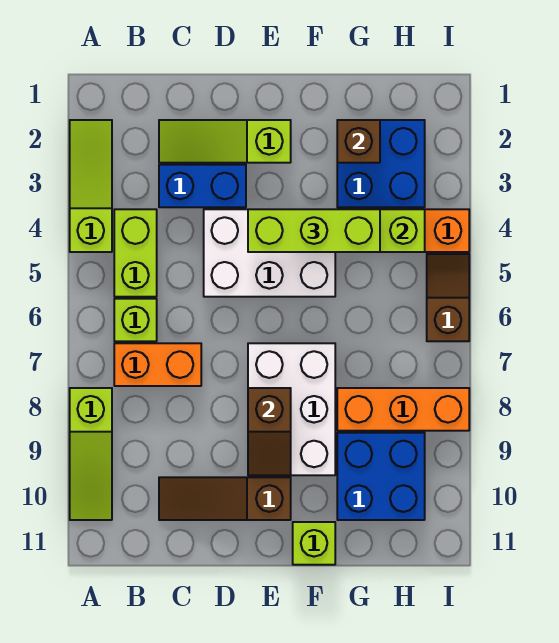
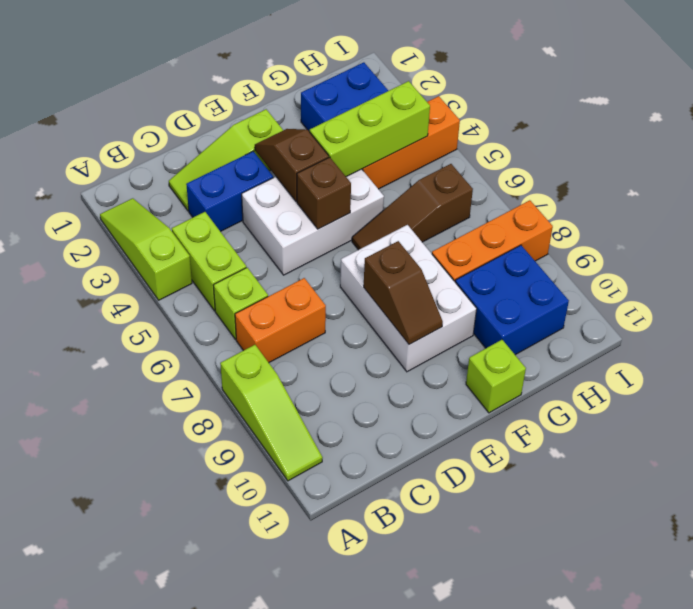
brown 1x3 slope [159,477,291,520] -> brown 1x3 slope moved to [352,164,473,250]
lime 1x3 brick [248,209,380,252] -> none
brown 1x1 brick [337,120,380,163] -> brown 1x1 brick moved to [297,157,351,229]
brown 1x2 slope [427,254,469,341] -> brown 1x2 slope moved to [255,129,329,202]

